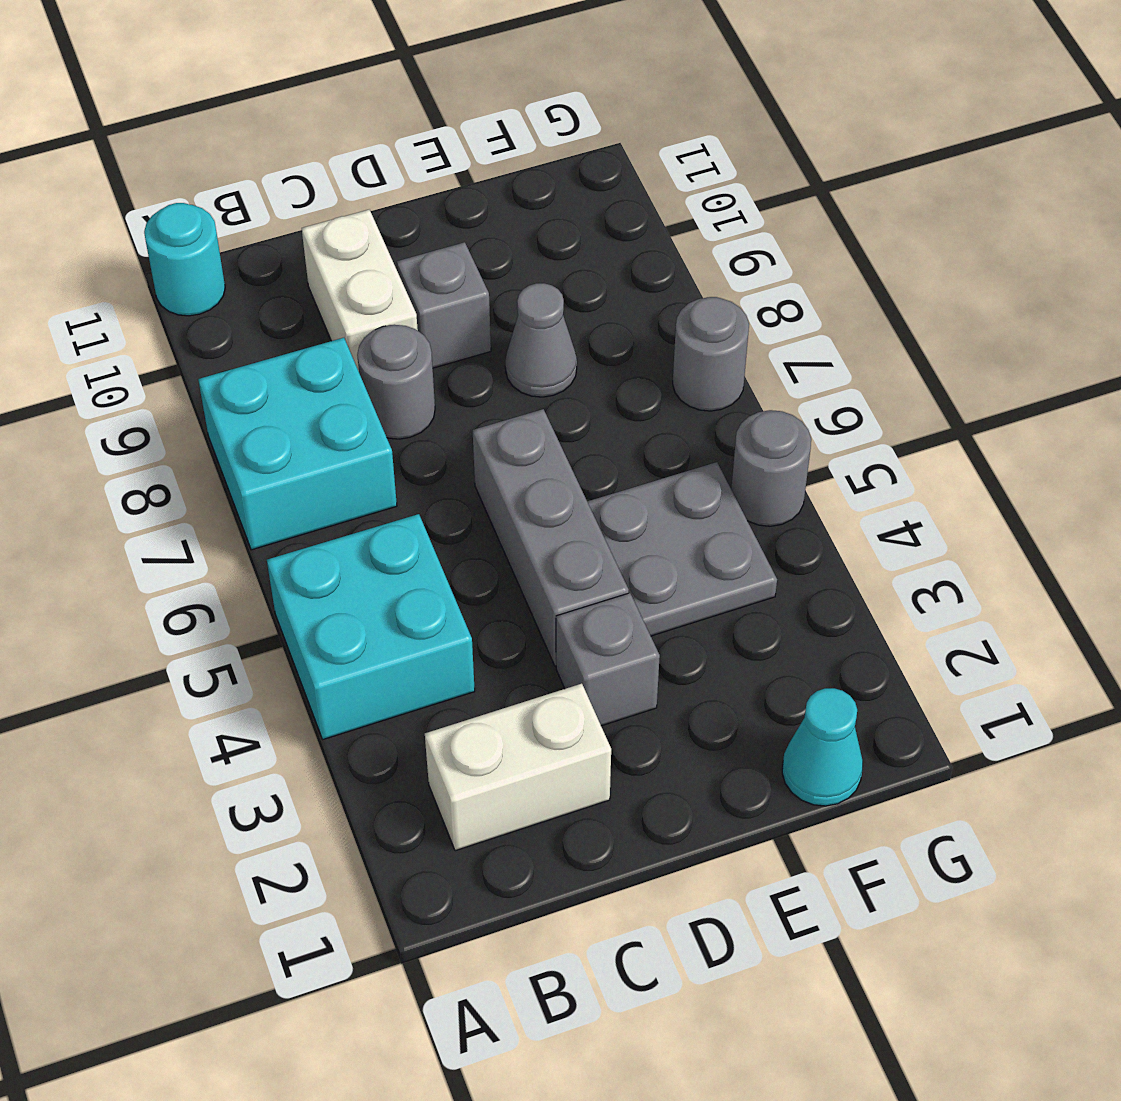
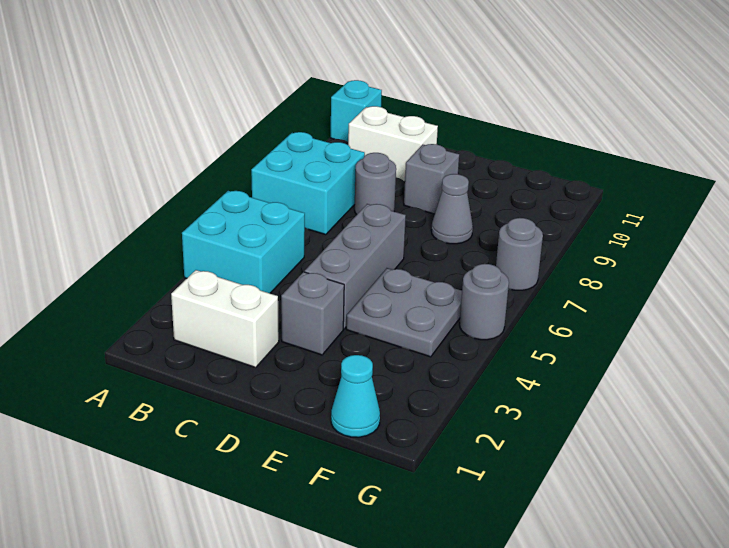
cyan 1x1 round brick [144,203,225,316] -> cyan 1x1 brick [331,80,382,142]
white 1x2 brick [302,210,418,371] -> white 1x2 brick turned to [348,106,438,181]

